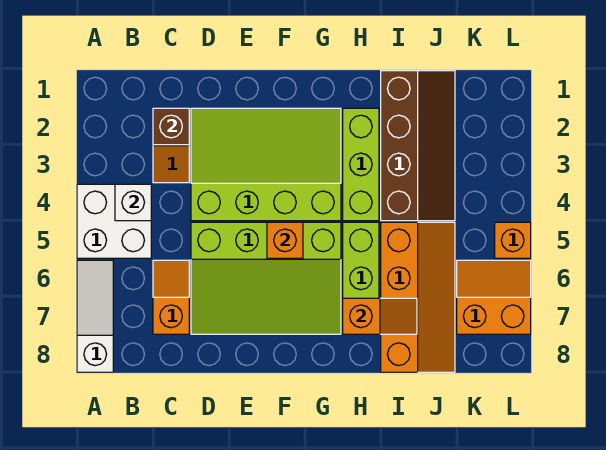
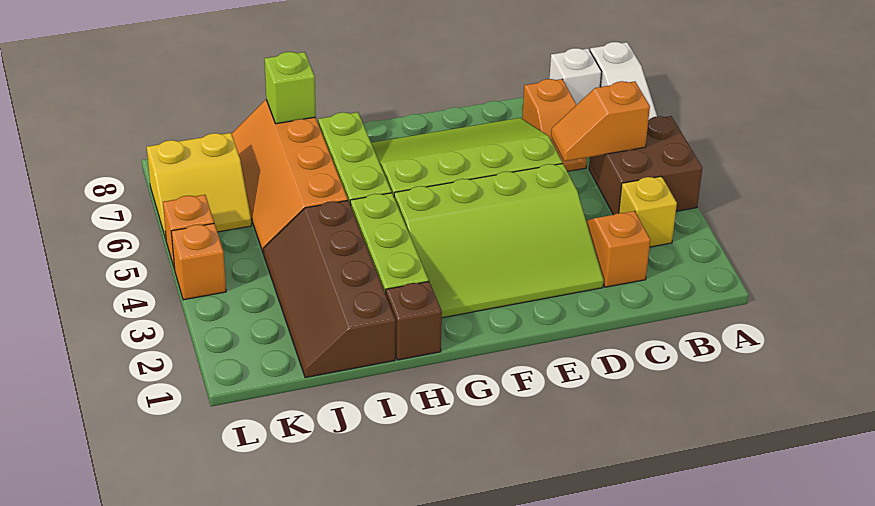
white 2x2 brick [77,184,151,258] -> brown 2x2 brick [589,116,702,215]
none -> yellow 1x1 brick [619,176,677,247]
white 1x1 brick [115,184,151,221] -> white 1x1 brick moved to [549,48,601,105]
brown 1x1 brick [153,108,189,145] -> brown 1x1 brick moved to [386,281,442,360]
orange 1x1 brick [267,222,303,258] -> orange 1x1 brick moved to [171,223,226,300]
orange 1x2 slope [343,298,417,334] -> orange 1x2 slope moved to [551,81,650,161]
none -> lime 1x1 brick [265,52,316,124]
orange 2x2 slope [457,260,531,334] -> yellow 2x2 slope [147,133,252,239]

